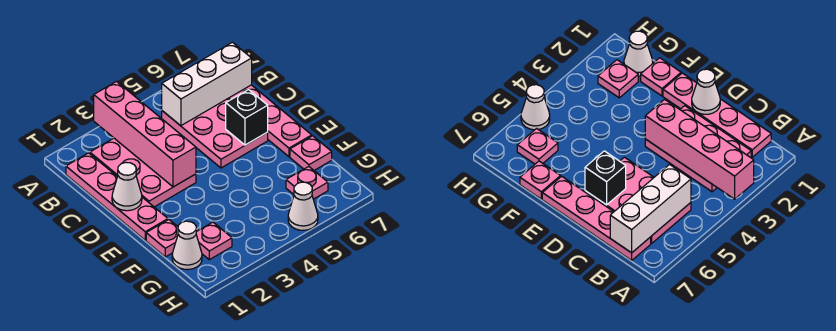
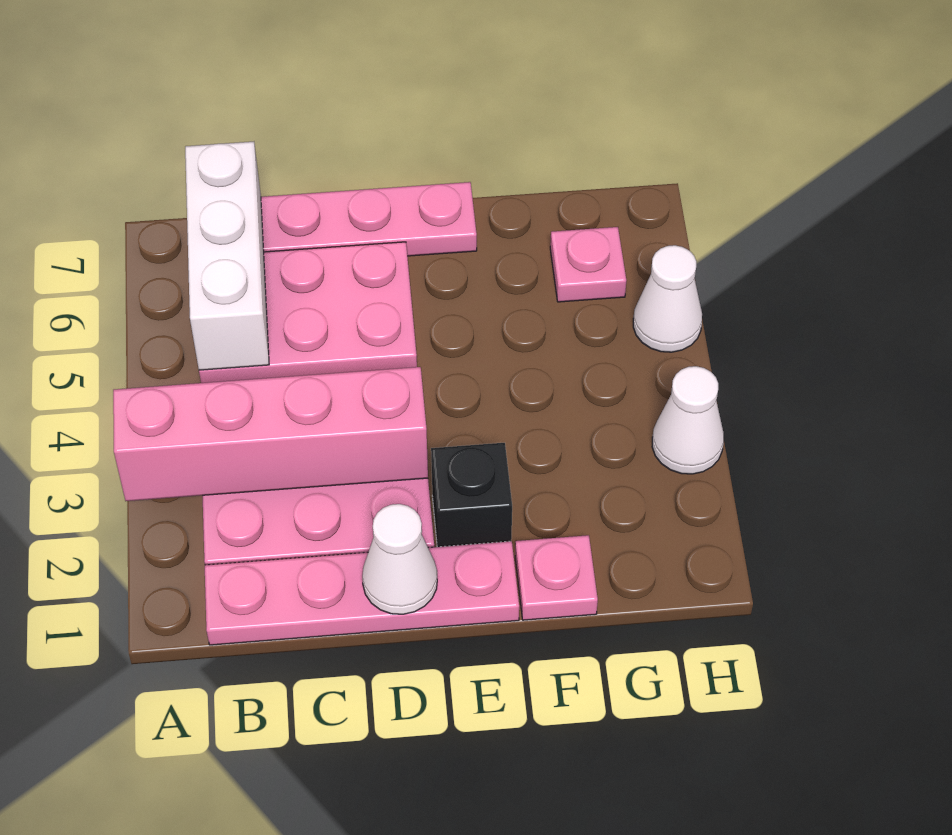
black 1x1 brick [226,89,268,145] -> black 1x1 brick moved to [431,443,512,547]
pink 1x1 plate [290,136,332,170] -> none
white 1x1 cone [172,221,202,269] -> white 1x1 cone moved to [652,366,724,474]
pink 1x1 plate [196,222,232,260] -> none

